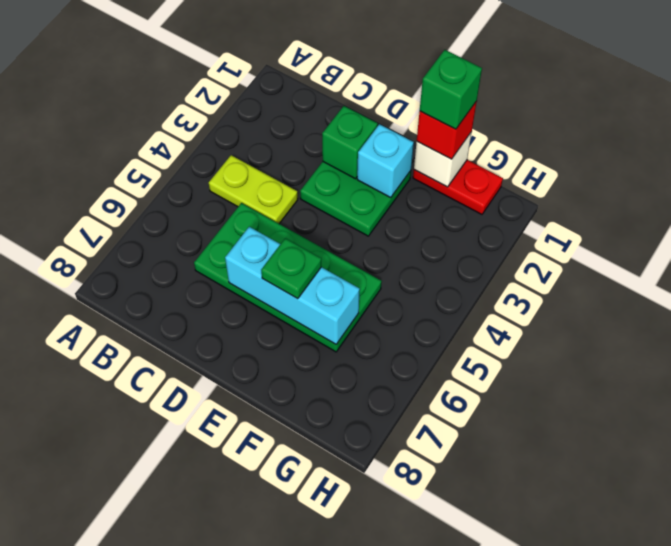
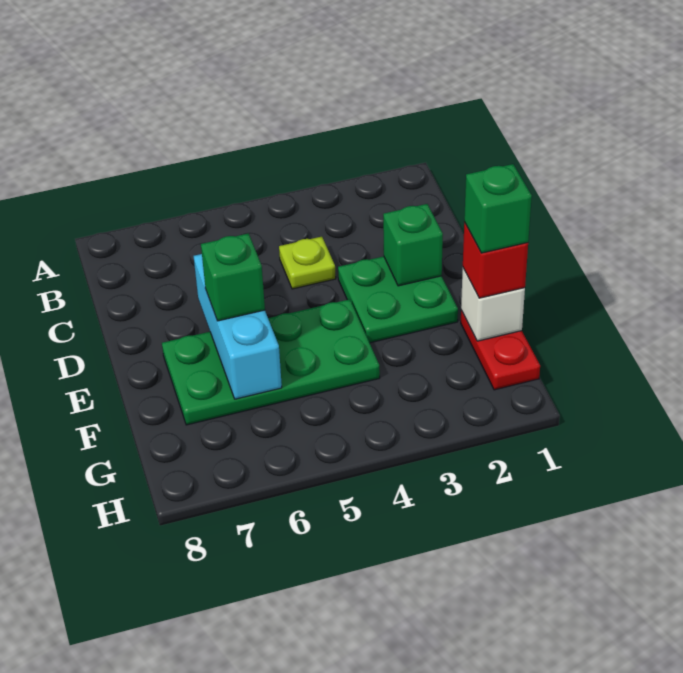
lime 1x2 plate [209,155,298,224] -> lime 1x1 plate [279,237,336,289]
green 2x4 plate [194,203,382,352] -> green 2x4 plate turned to [162,299,380,425]
cyan 1x1 brick [357,124,414,197] -> none
green 1x1 plate [261,238,321,299] -> green 1x1 brick [201,233,265,321]

